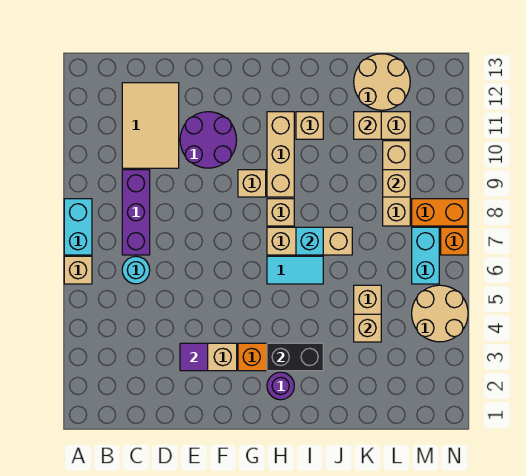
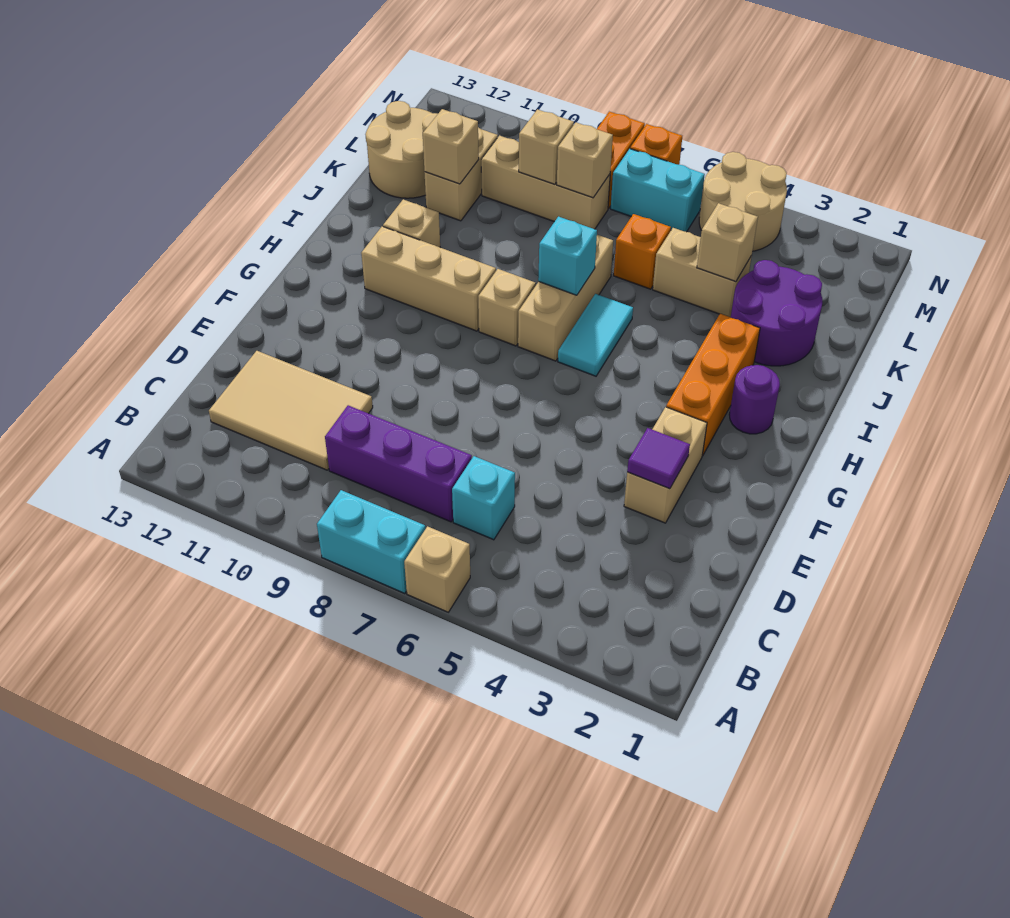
cyan 1x1 round brick [122,256,150,284] -> cyan 1x1 brick [452,456,515,540]
purple 2x2 round brick [180,112,237,168] -> purple 2x2 round brick moved to [731,260,822,366]
tan 1x1 brick [238,170,266,197] -> tan 1x1 brick moved to [557,123,613,198]
black 1x2 brick [267,343,323,371] -> none
none -> orange 1x1 brick [614,214,671,289]

